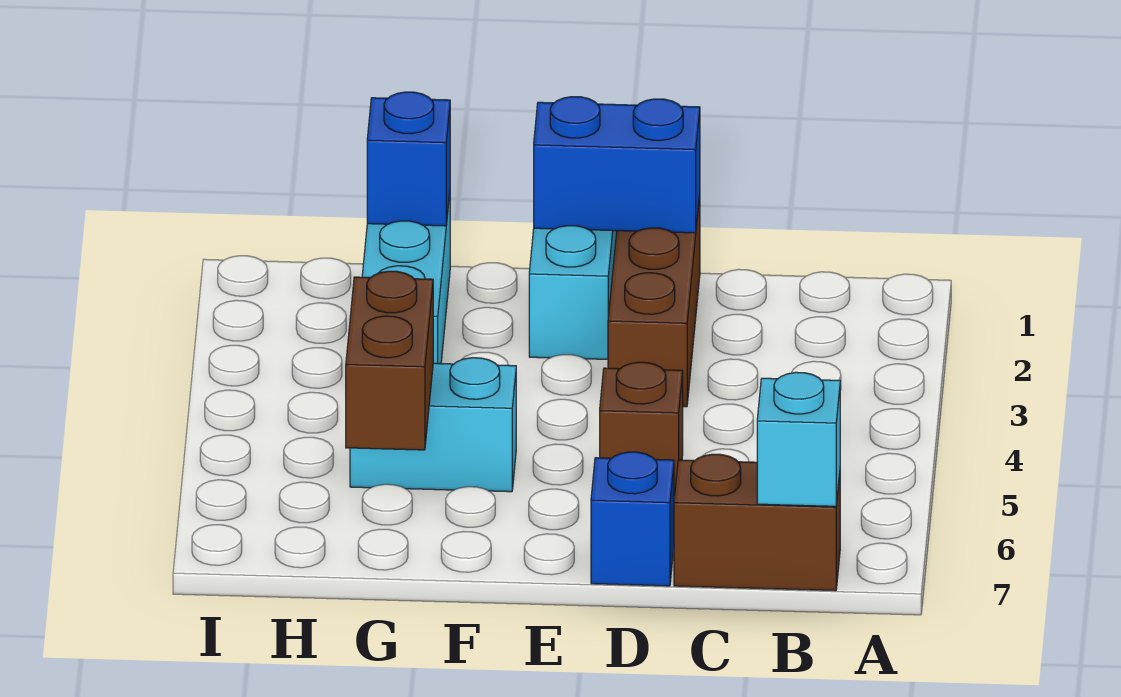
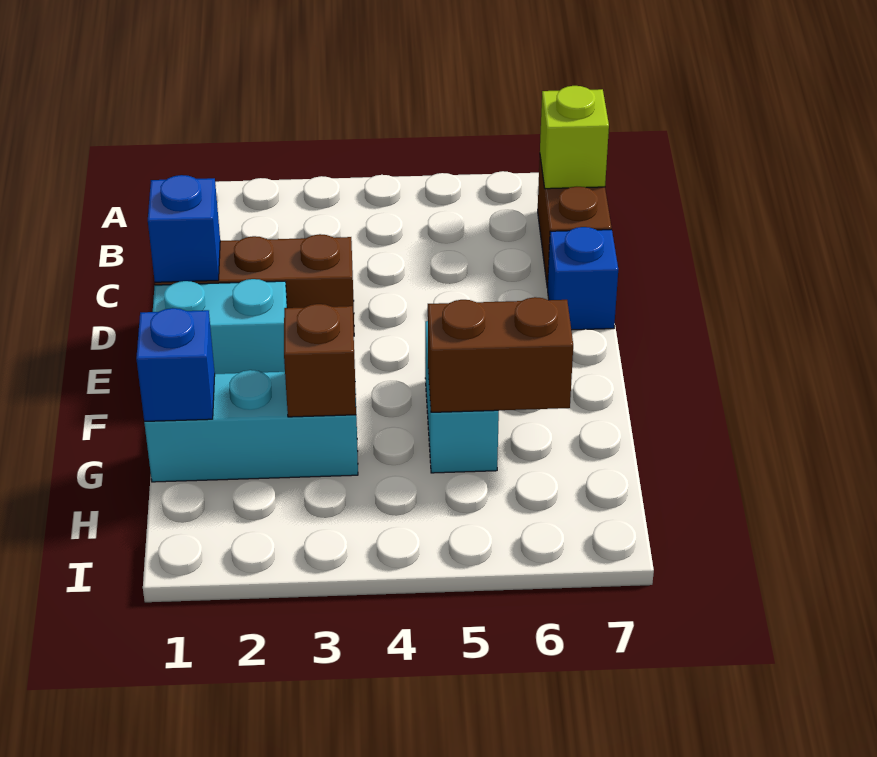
cyan 1x1 brick [757,372,840,506] -> lime 1x1 brick [540,86,609,189]
blue 1x2 brick [534,97,700,233] -> blue 1x1 brick [148,175,220,282]
brown 1x1 brick [600,362,683,496] -> brown 1x1 brick moved to [284,304,356,417]

